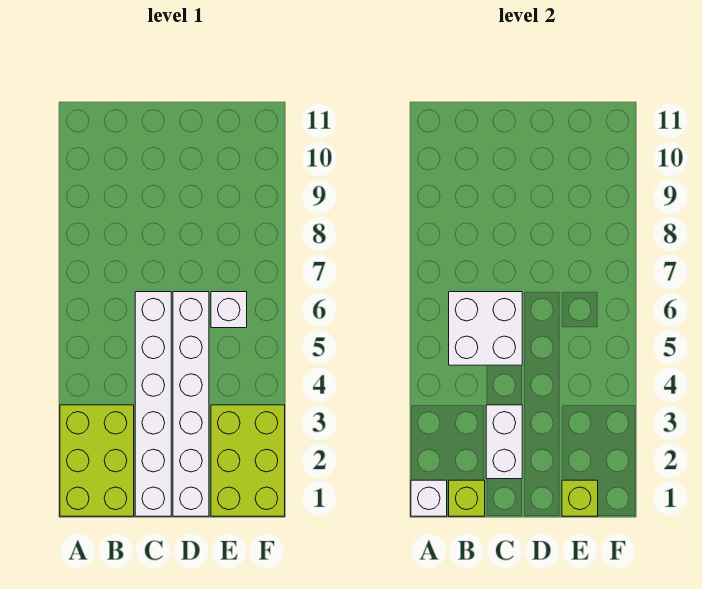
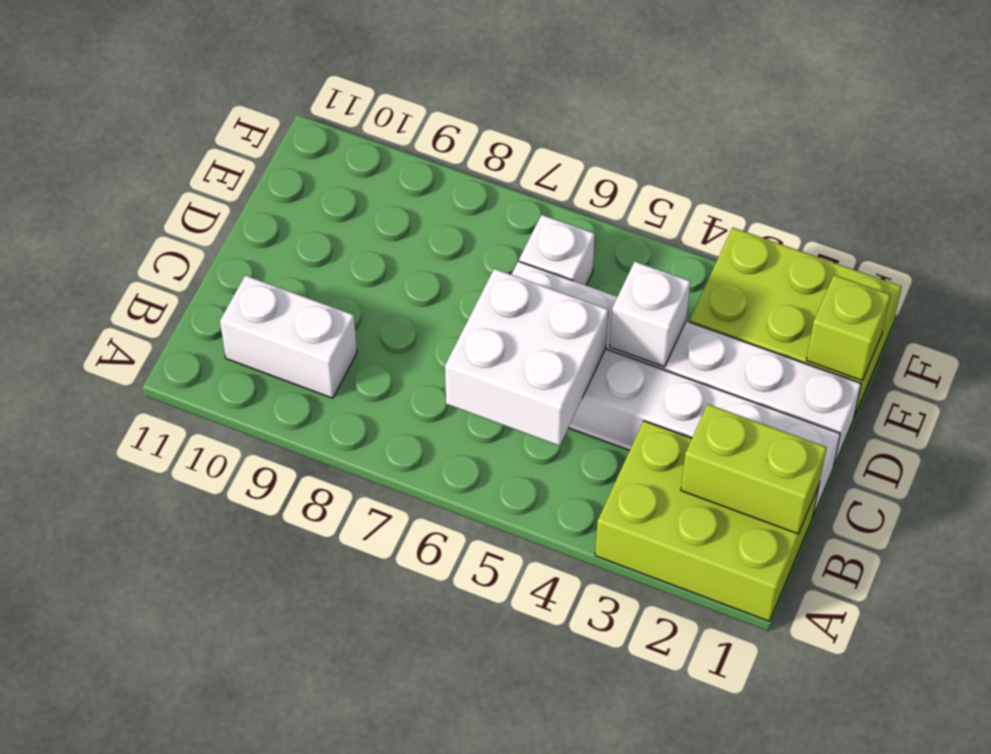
white 1x1 brick [411,480,447,516] -> white 1x1 brick moved to [610,262,690,367]
lime 1x1 brick [449,480,485,516] -> lime 1x2 brick [681,404,827,534]
white 1x2 brick [486,405,522,479] -> white 1x2 brick moved to [220,275,357,398]

